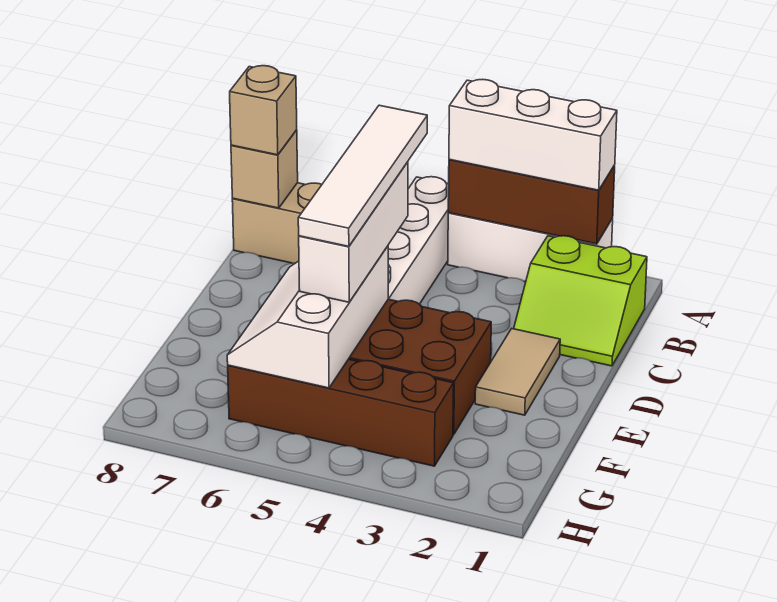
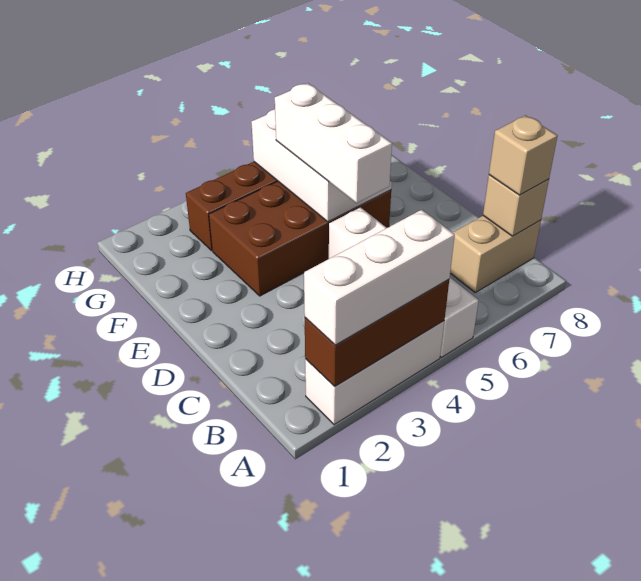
lime 2x2 slope [514,236,647,366] -> none
white 1x4 tile [298,105,427,247] -> none
tan 1x2 tile [475,329,560,415] -> none

